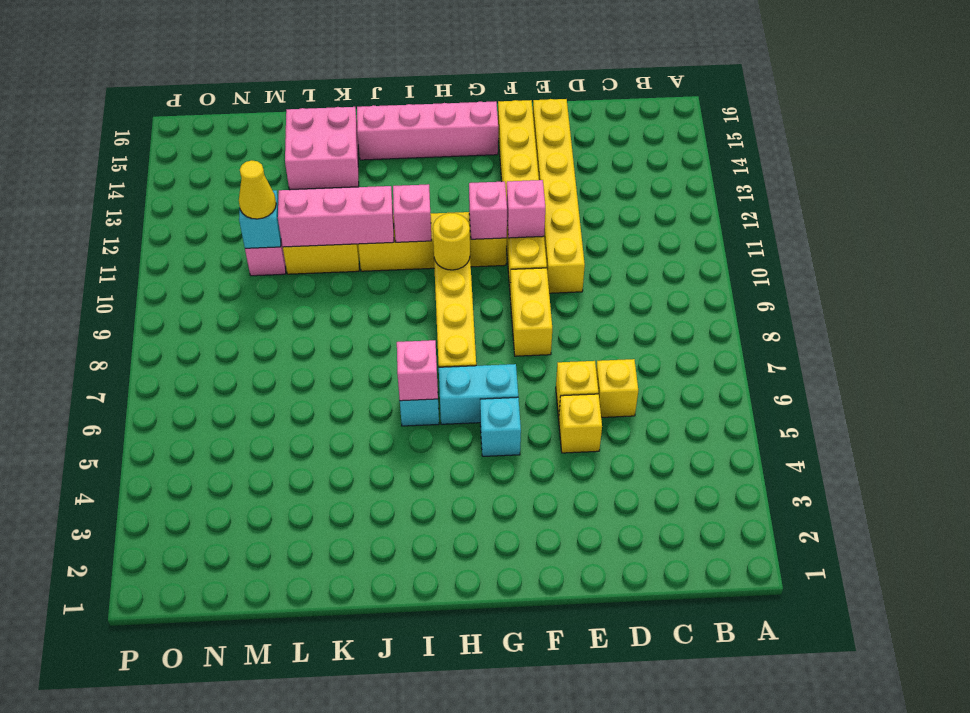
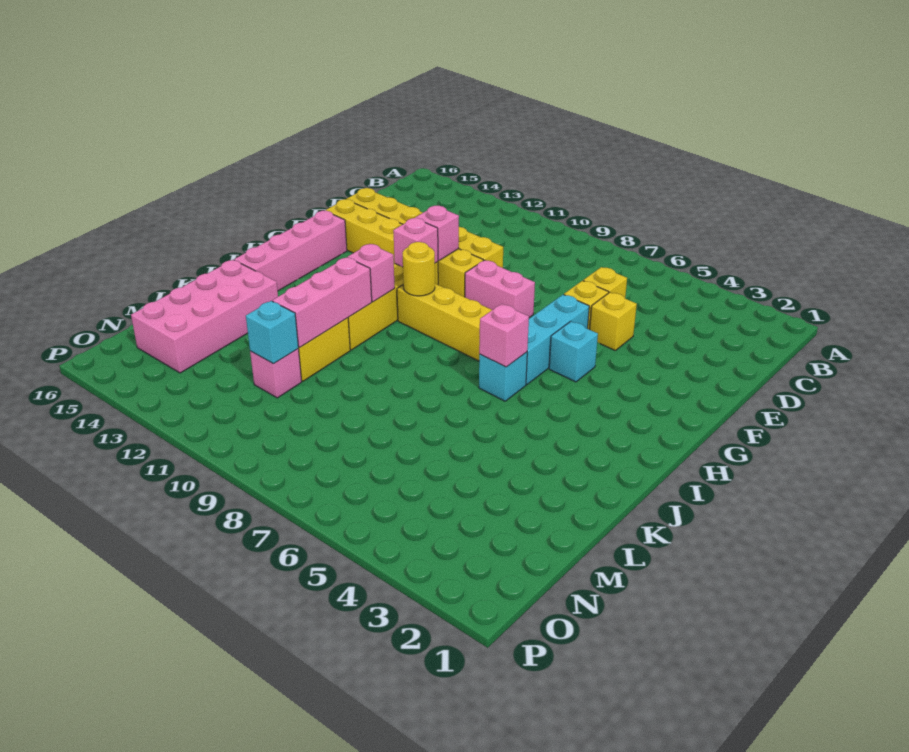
yellow 1x2 brick [510,268,552,356] -> pink 1x2 brick [465,260,535,317]
cyan 1x2 brick [439,364,518,424] -> cyan 1x3 brick [526,295,589,385]
pink 2x2 brick [285,107,359,189] -> pink 2x4 brick [131,260,278,373]
yellow 1x1 cone [239,160,276,219] -> none

